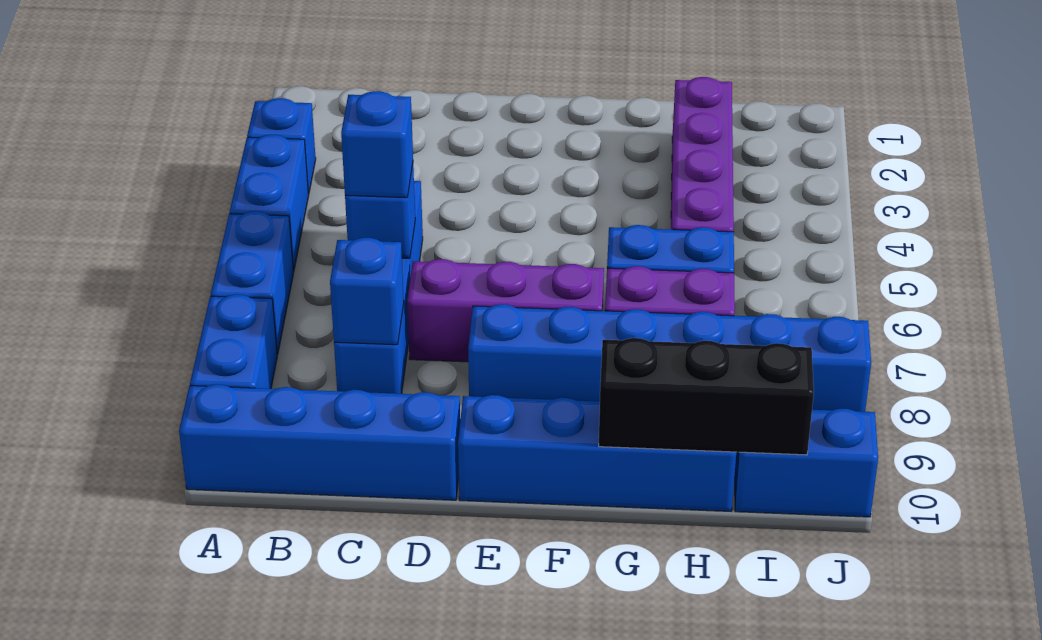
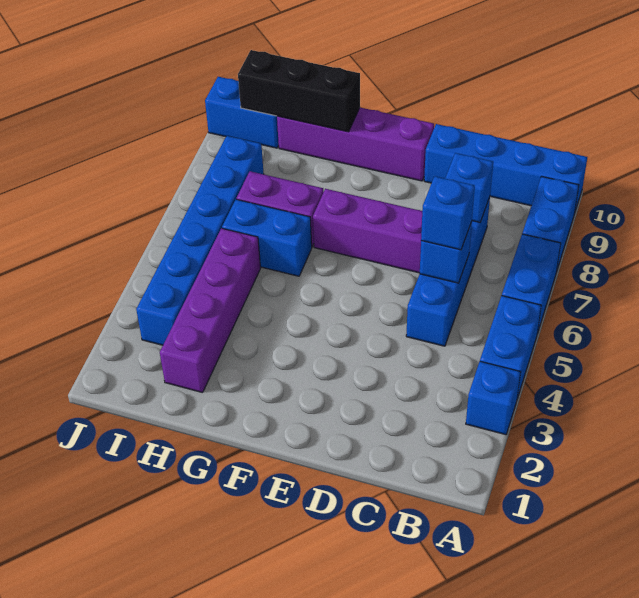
blue 1x6 brick [468,304,871,412] -> blue 1x6 brick turned to [136,136,264,345]
blue 1x4 brick [458,395,736,511] -> purple 1x4 brick [277,108,434,181]

